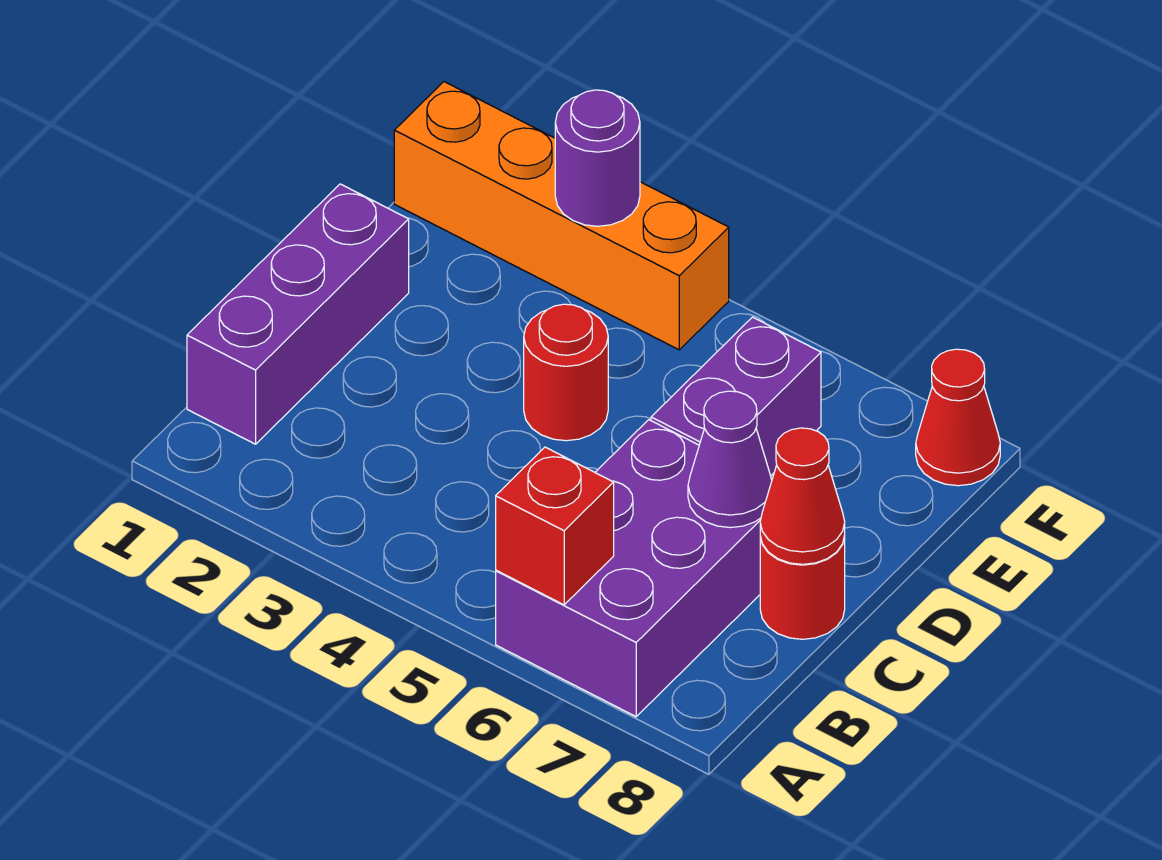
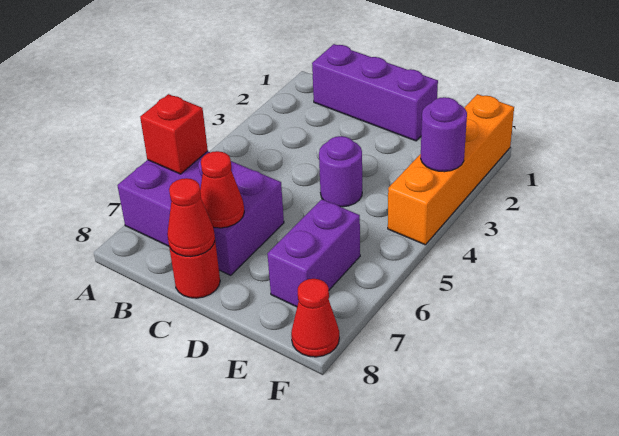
purple 1x1 cone [688,391,772,528] -> red 1x1 cone [200,151,244,228]
red 1x1 round brick [524,304,608,441] -> purple 1x1 round brick [319,136,362,207]
purple 1x2 brick [651,317,821,476] -> purple 1x2 brick turned to [267,199,360,307]

